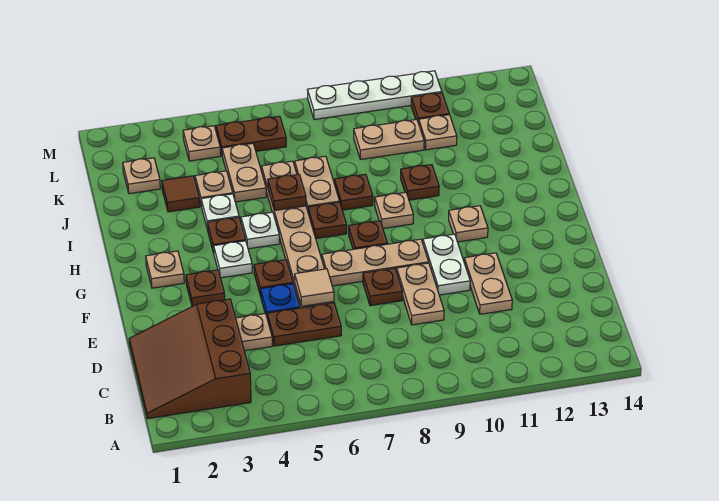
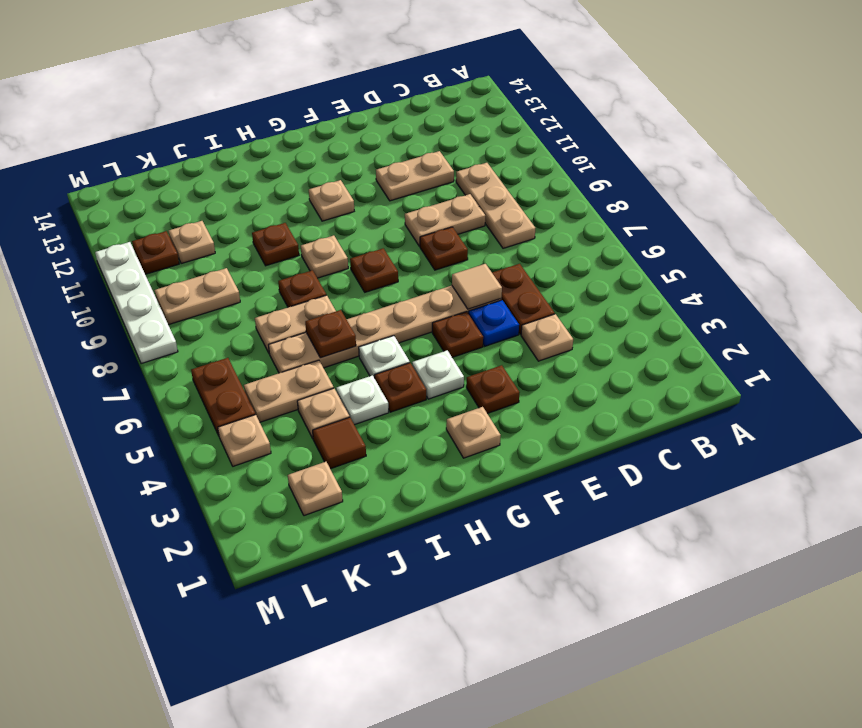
brown 3x3 slope [129,299,251,419] -> none
white 1x2 plate [423,234,470,295] -> none
tan 1x3 plate [322,239,429,286] -> tan 1x3 plate moved to [456,163,535,248]
brown 1x1 plate [308,202,347,239] -> none
tan 1x2 plate [354,120,424,159] -> tan 1x2 plate turned to [154,268,240,325]

